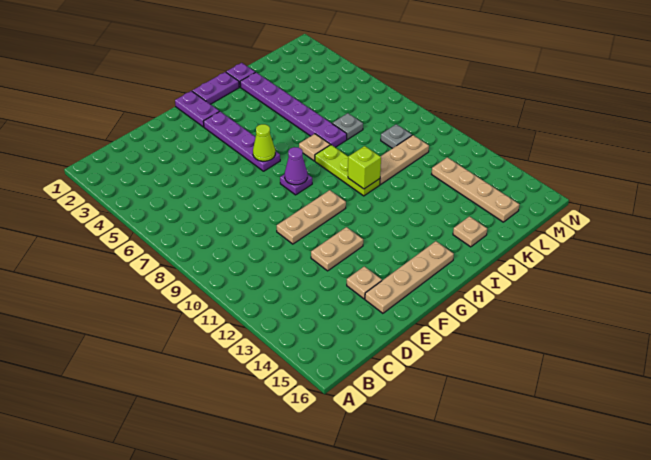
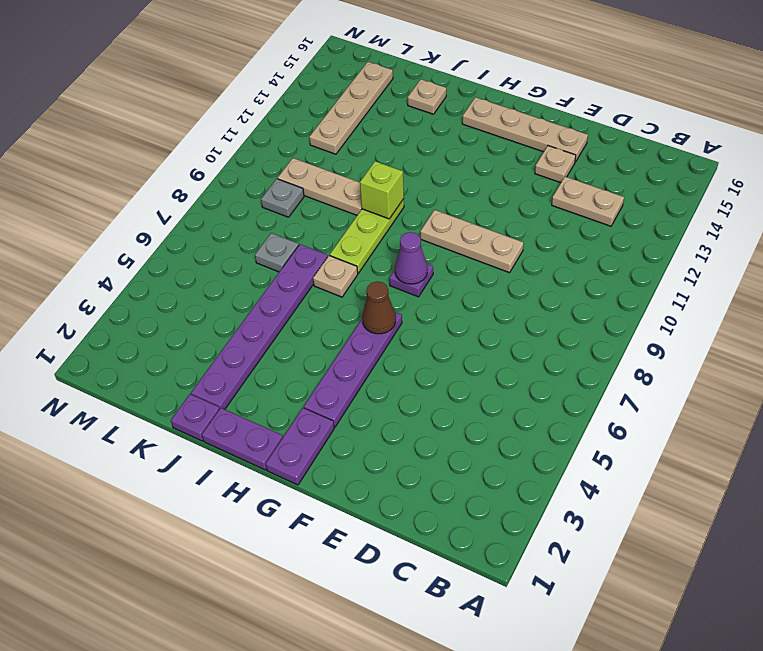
tan 1x2 plate [311,227,363,271] -> tan 1x2 plate moved to [552,177,624,226]
lime 1x1 cone [253,124,275,161] -> brown 1x1 cone [362,281,396,334]

